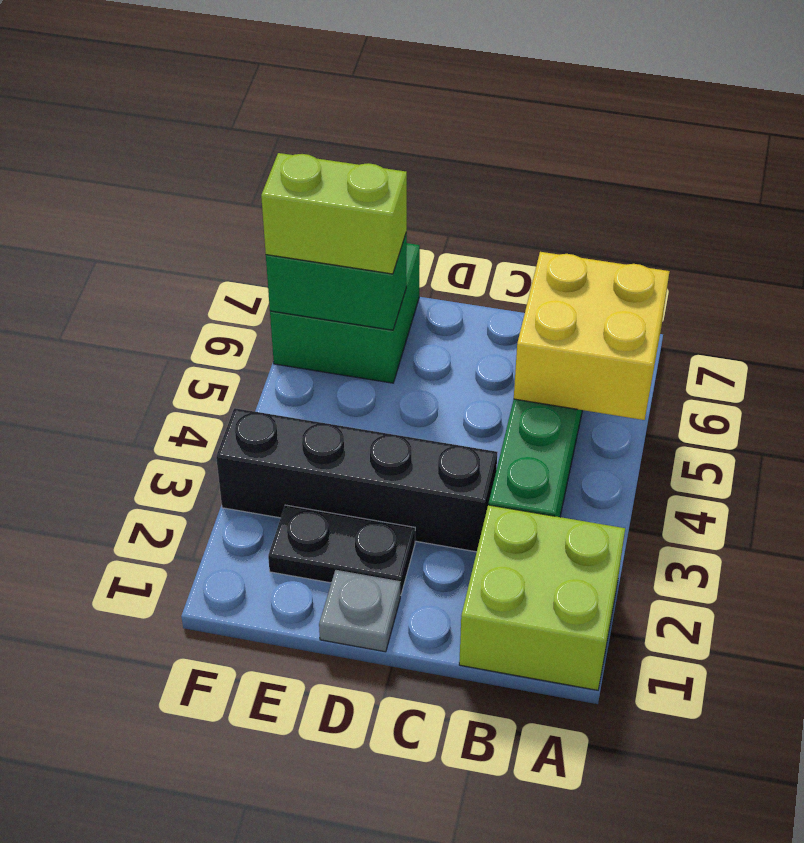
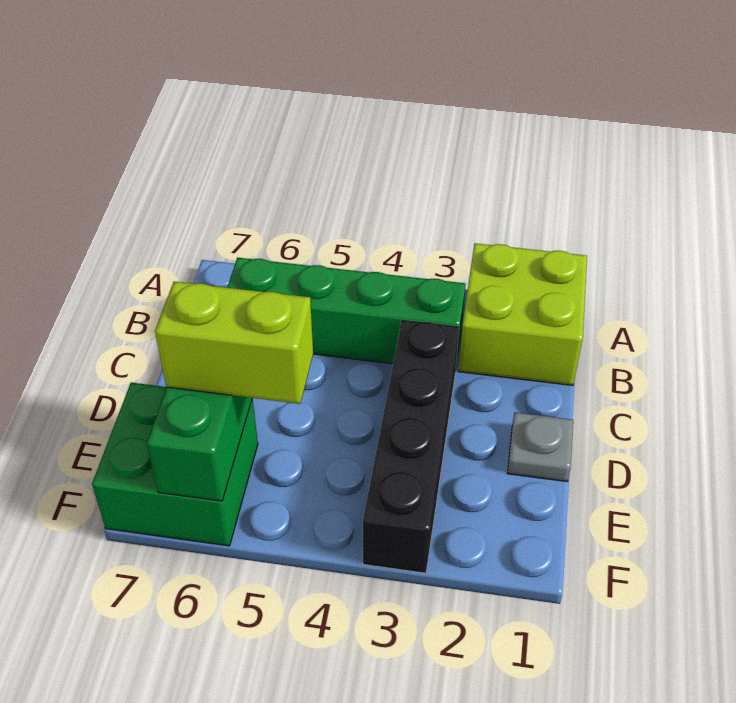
yellow 2x2 brick [514,252,670,420] -> none
black 1x2 plate [268,505,415,595] -> none
lime 1x2 brick [261,153,407,274] -> lime 1x2 brick turned to [155,282,313,404]

